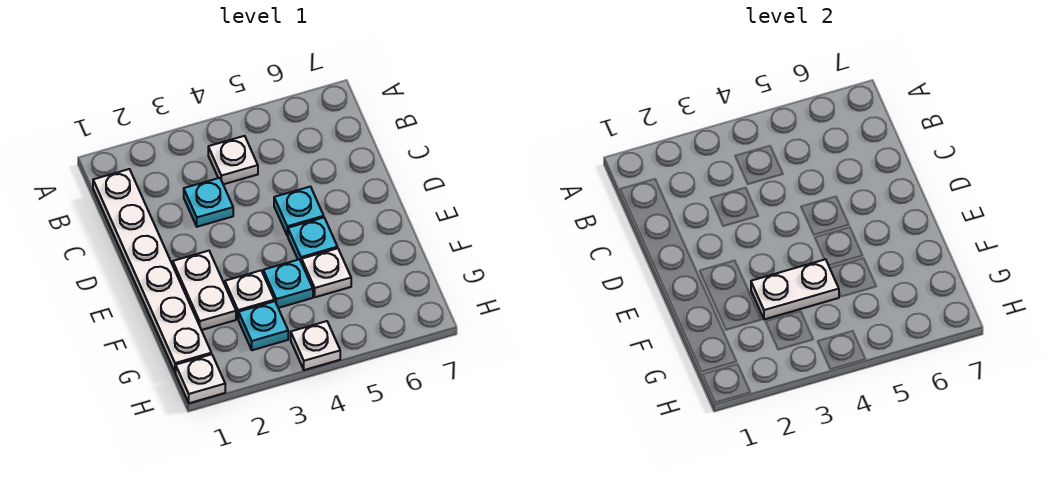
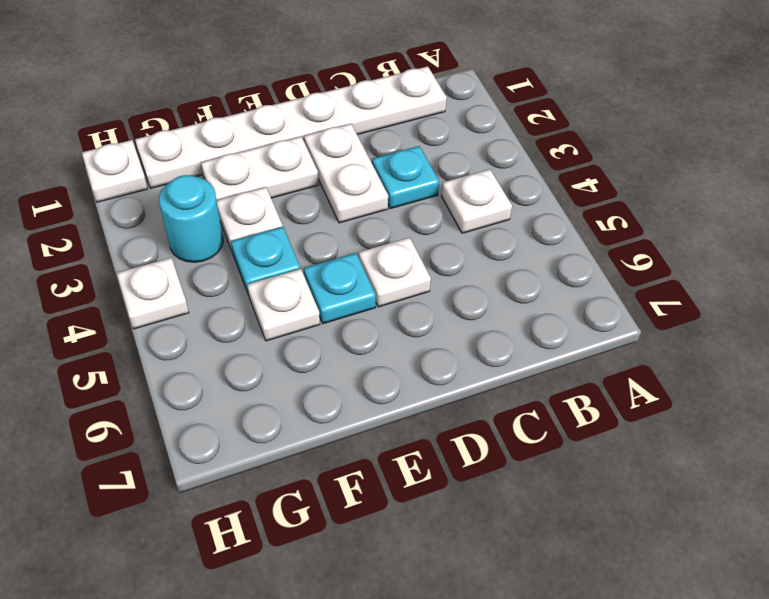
cyan 1x1 plate [274,187,324,236] -> white 1x1 plate [359,237,431,307]
white 1x2 plate [751,259,839,319] -> white 1x2 plate moved to [304,124,388,223]
cyan 1x1 plate [239,301,288,350] -> cyan 1x1 round brick [159,175,223,262]

